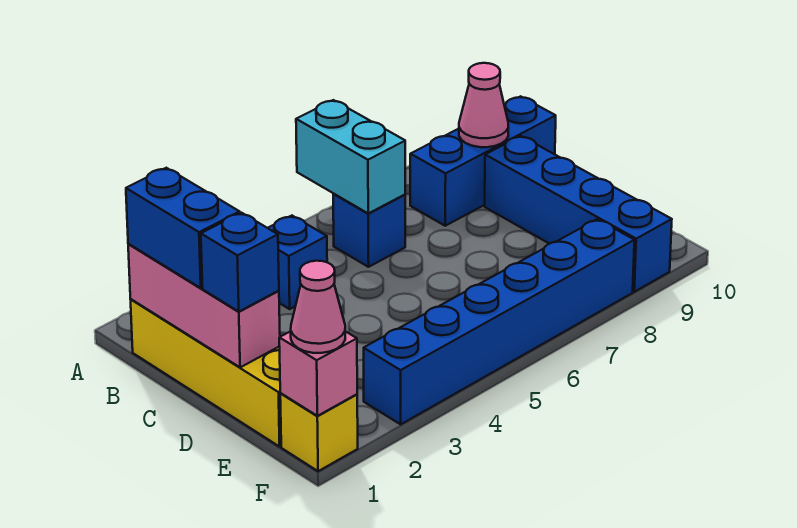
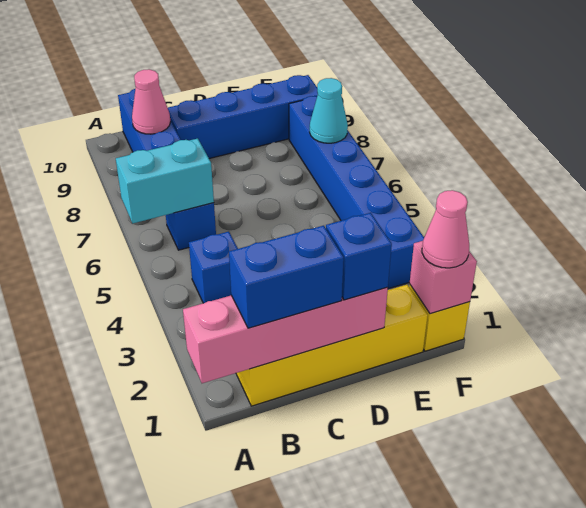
pink 1x3 brick [128,244,280,367] -> pink 1x4 brick [183,287,388,383]
none -> cyan 1x1 cone [310,78,348,143]

